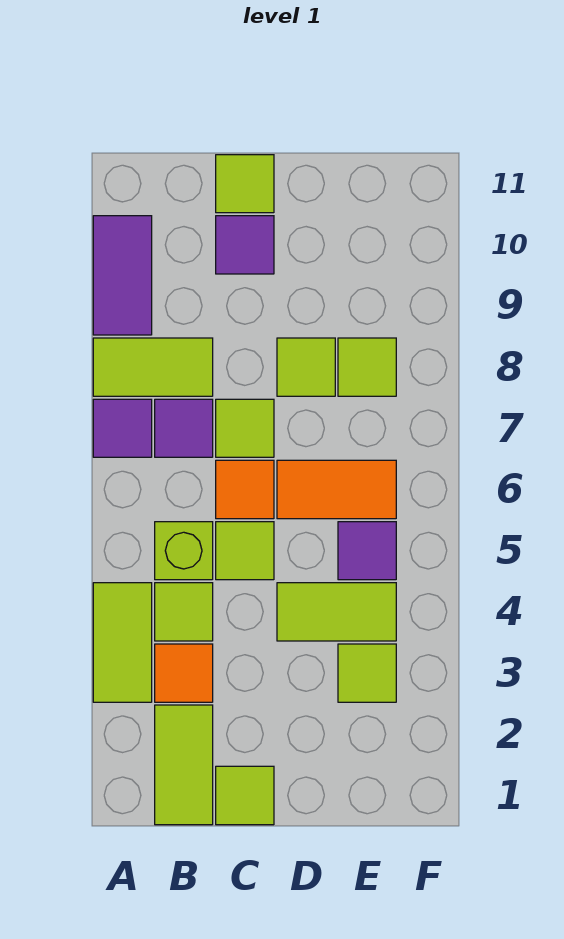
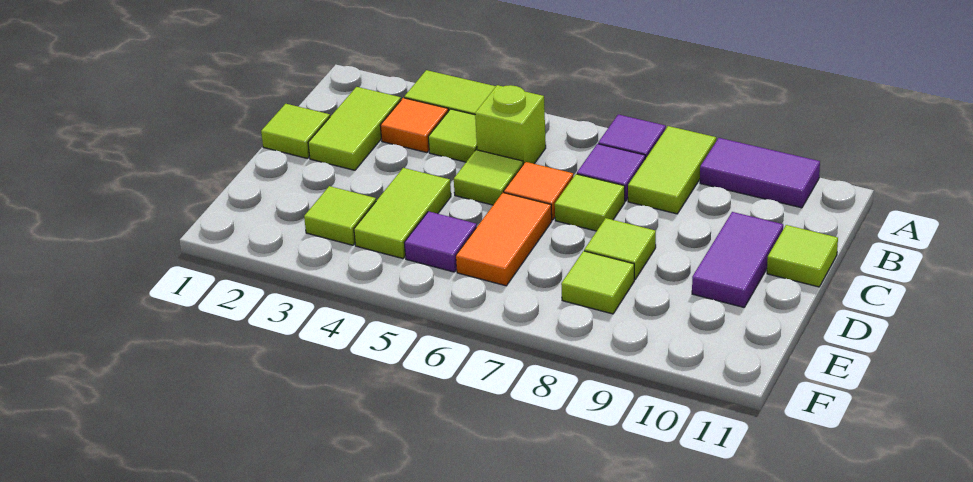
lime 1x2 tile [155,705,213,825] -> lime 1x2 tile turned to [308,87,401,170]
purple 1x1 tile [216,216,274,274] -> purple 1x2 tile [692,212,783,307]

